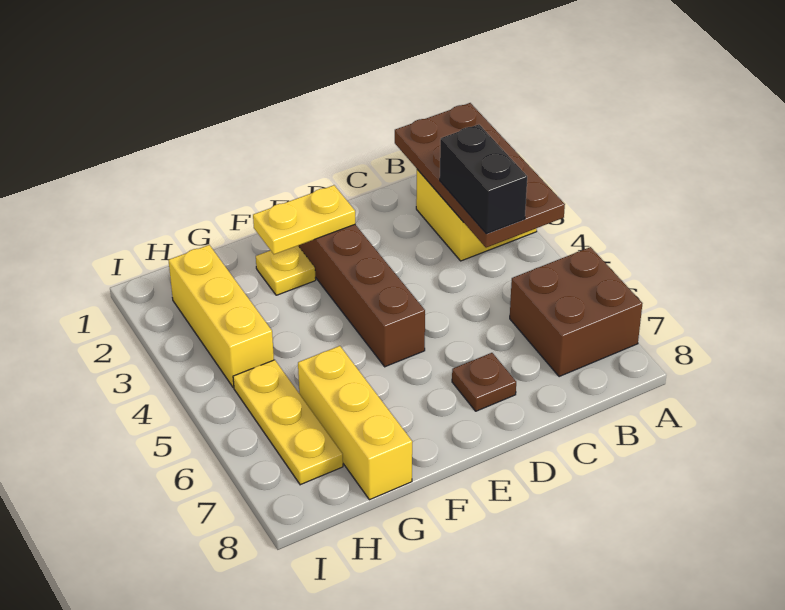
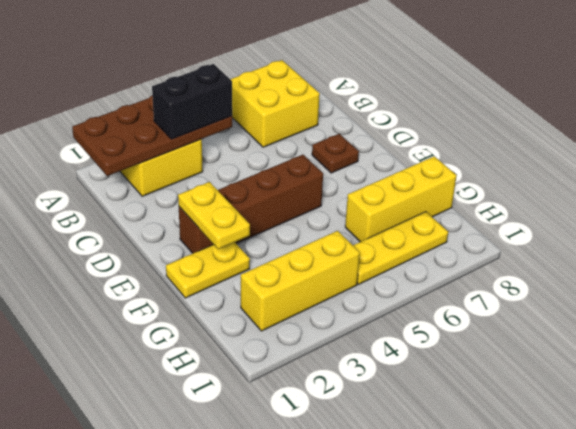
brown 2x2 brick [510,247,642,377] -> yellow 2x2 brick [230,60,320,147]
yellow 1x1 plate [256,246,316,295] -> yellow 1x2 plate [166,242,250,298]

